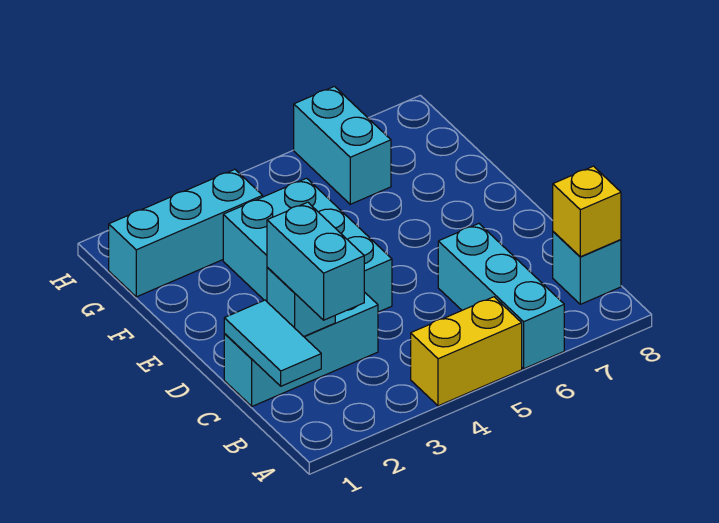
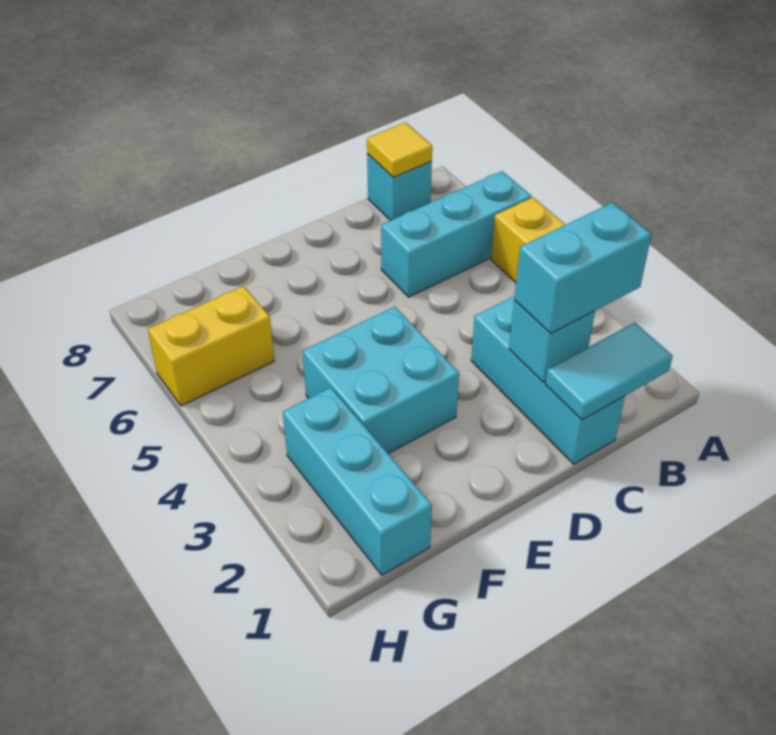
yellow 1x1 brick [553,166,621,257] -> yellow 1x1 tile [367,122,432,177]
cyan 2x3 brick [223,178,392,312] -> cyan 2x2 brick [303,307,459,453]
cyan 1x2 brick [294,86,391,204] -> yellow 1x2 brick [148,286,274,406]

